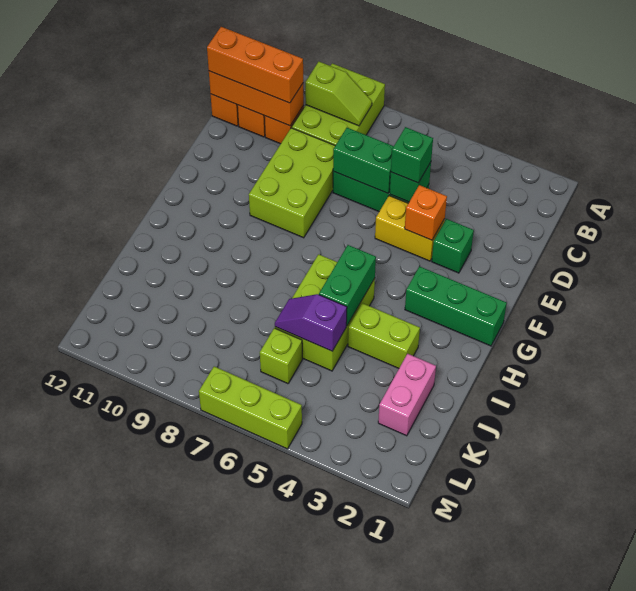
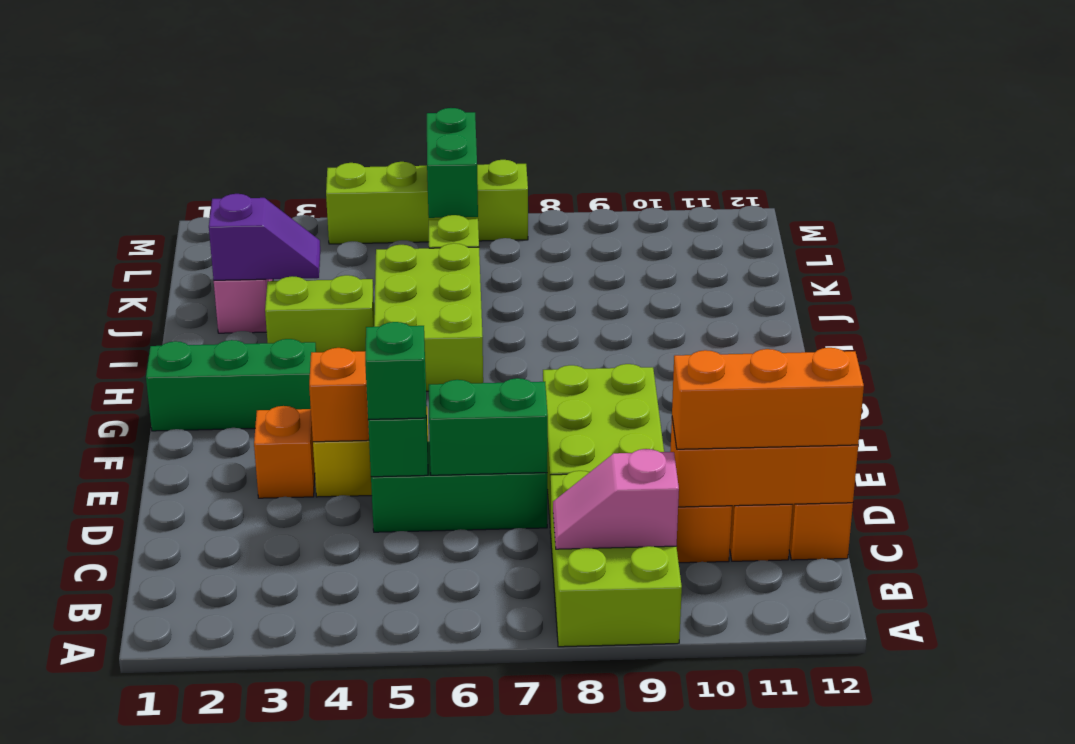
lime 1x2 slope [305,62,372,126] -> pink 1x2 slope [553,449,679,549]
green 1x1 brick [432,219,474,273] -> orange 1x1 brick [254,406,315,498]
green 1x2 brick [319,245,376,326] -> green 1x2 brick moved to [427,108,478,218]
purple 1x2 slope [275,294,347,351] -> purple 1x2 slope moved to [209,194,320,280]
lime 1x3 brick [199,366,302,449] -> lime 1x4 brick [326,160,528,244]

